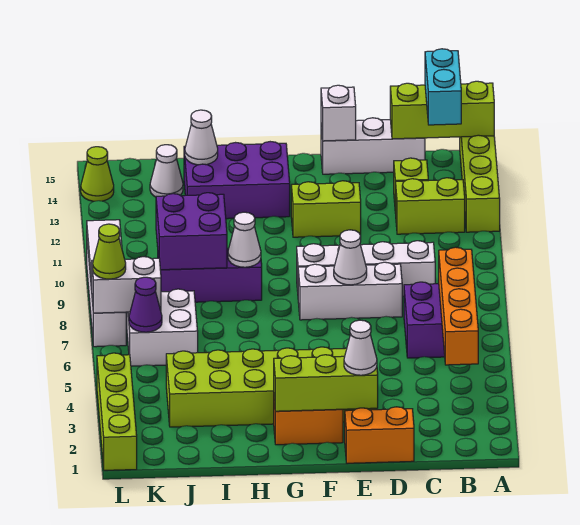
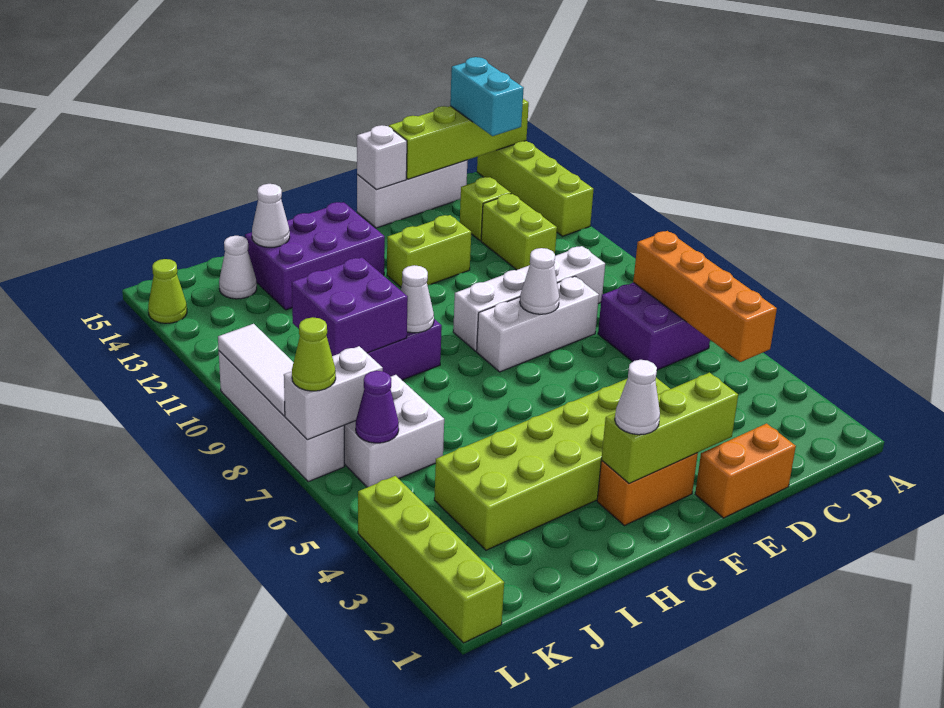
lime 1x3 brick [390,81,494,139] -> lime 1x4 brick [389,99,529,179]
lime 1x2 brick [396,178,465,234] -> lime 1x2 brick turned to [481,194,557,270]
white 1x1 cone [344,320,377,375] -> white 1x1 cone moved to [615,360,660,435]

